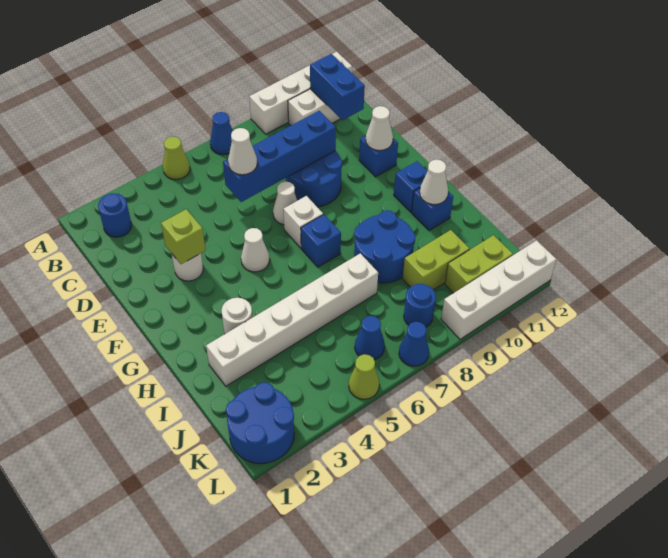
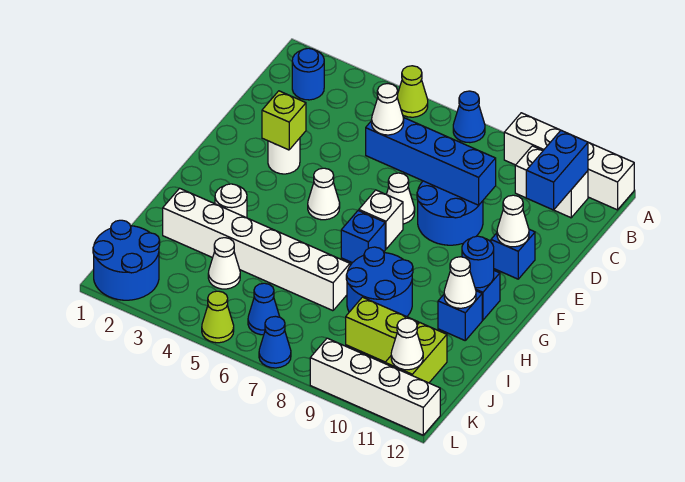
none -> white 1x1 cone [208,238,240,289]
blue 1x1 round brick [404,284,436,327] -> blue 1x1 round brick moved to [462,236,494,288]
lime 1x2 brick [445,235,513,293] -> lime 1x2 brick turned to [385,323,447,383]
none -> white 1x1 cone [391,318,423,370]

